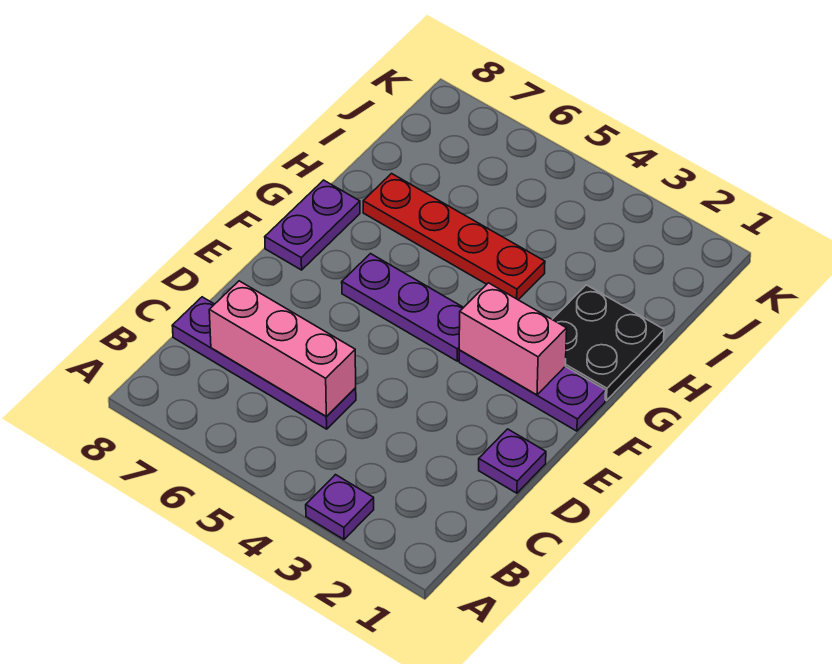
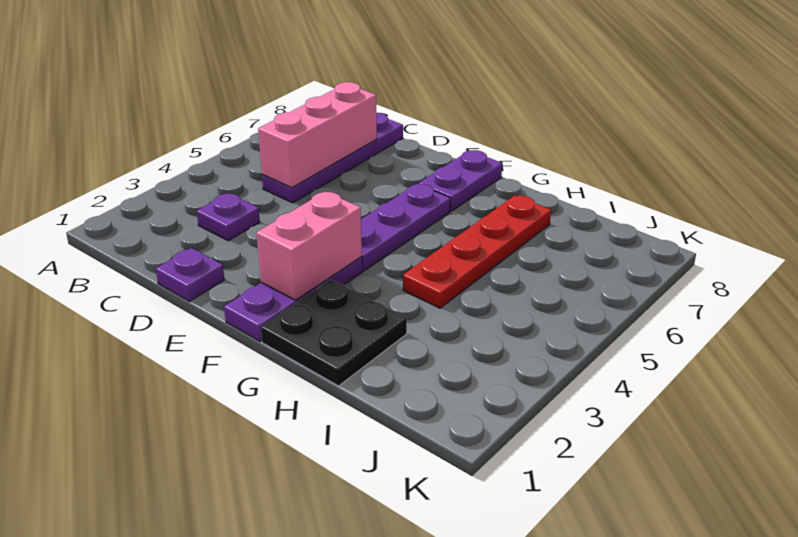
purple 1x1 plate [306,475,374,539] -> purple 1x1 plate moved to [197,193,260,241]
purple 1x2 plate [265,180,360,270] -> purple 1x2 plate turned to [418,150,502,211]

